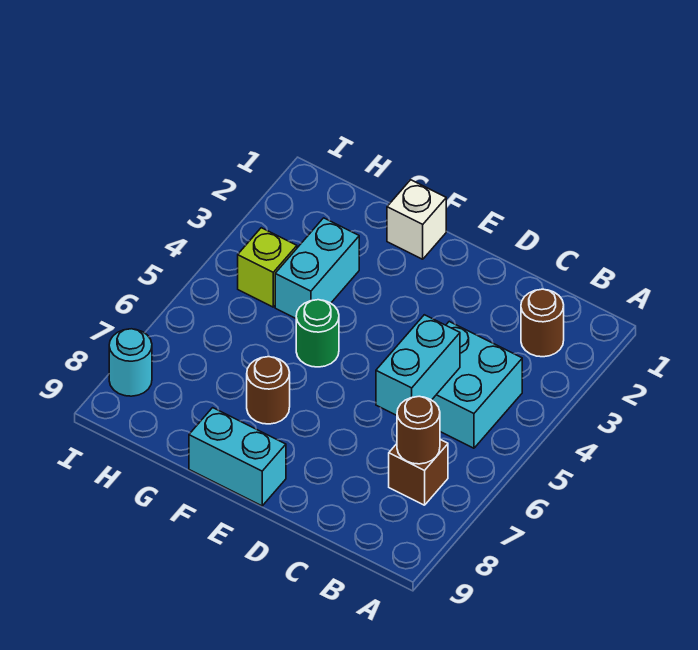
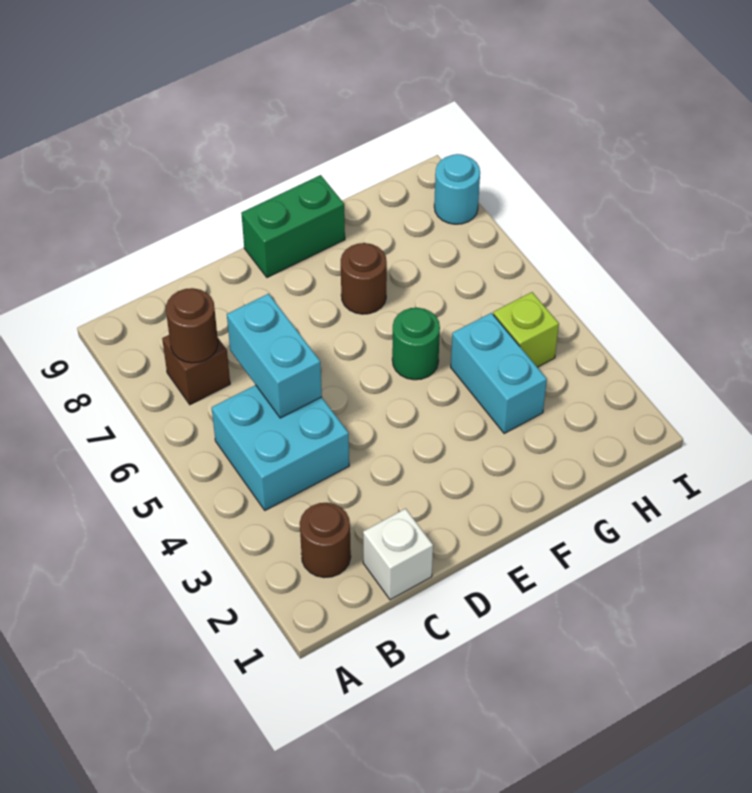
cyan 1x2 brick [189,408,286,506] -> green 1x2 brick [241,175,345,277]
white 1x1 brick [387,180,446,259] -> white 1x1 brick moved to [363,509,433,600]

